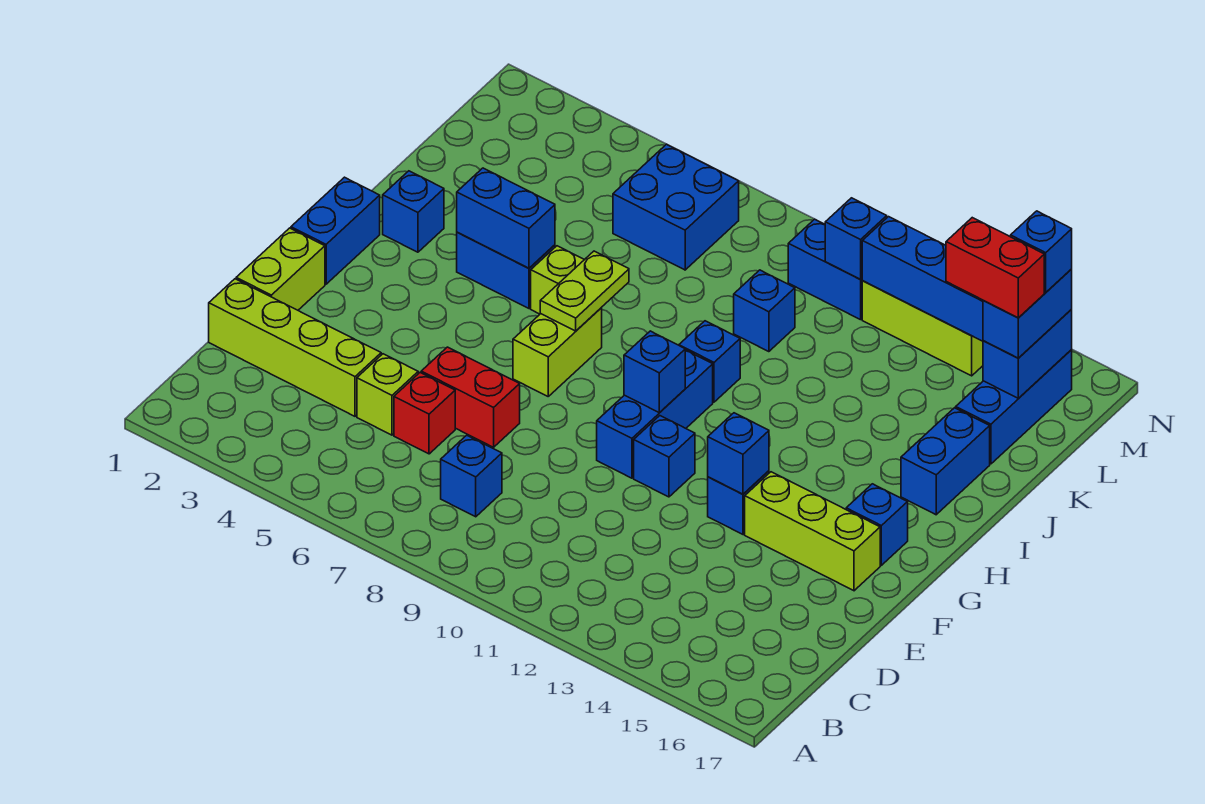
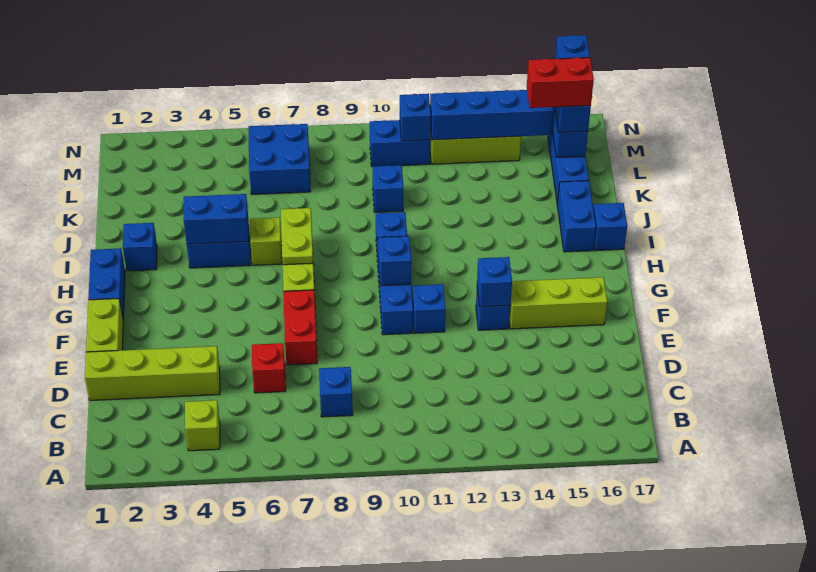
lime 1x1 brick [357,354,418,435] -> lime 1x1 brick moved to [185,400,220,451]
red 1x2 brick [421,347,520,447] -> red 1x2 brick turned to [283,290,317,365]
blue 1x1 brick [846,484,908,565] -> blue 1x1 brick moved to [593,203,627,251]

